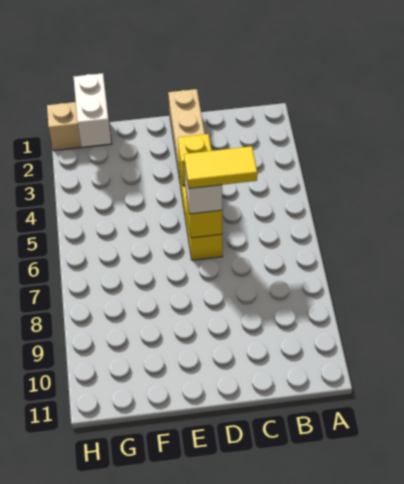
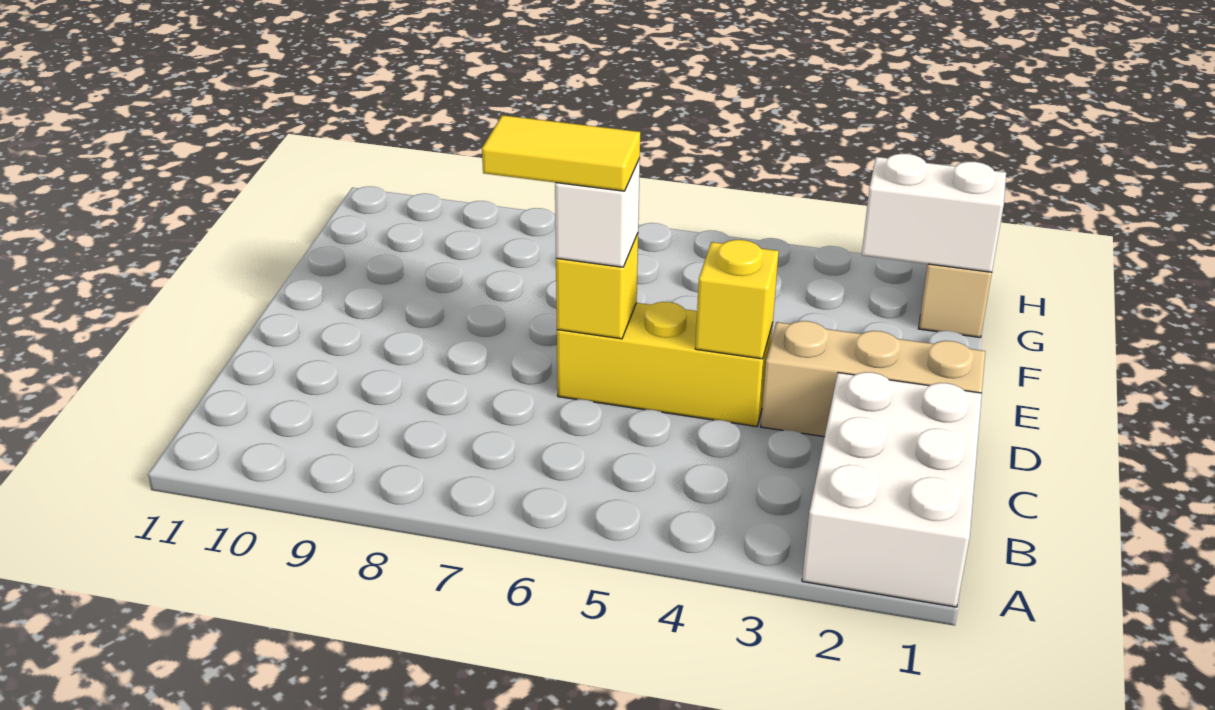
none -> white 2x3 brick [802,372,982,607]
yellow 1x2 tile [184,146,257,188] -> yellow 1x2 tile turned to [482,115,640,191]

